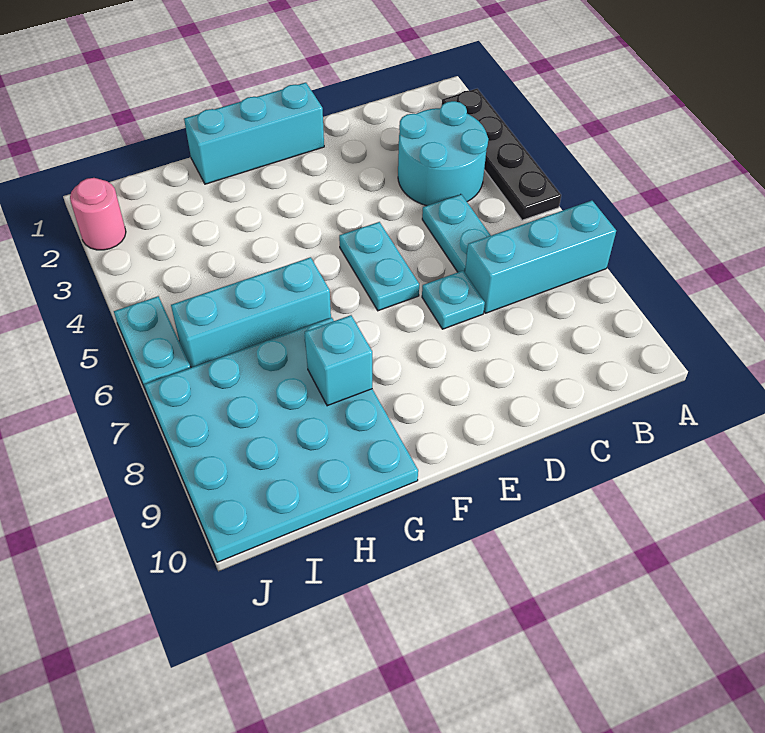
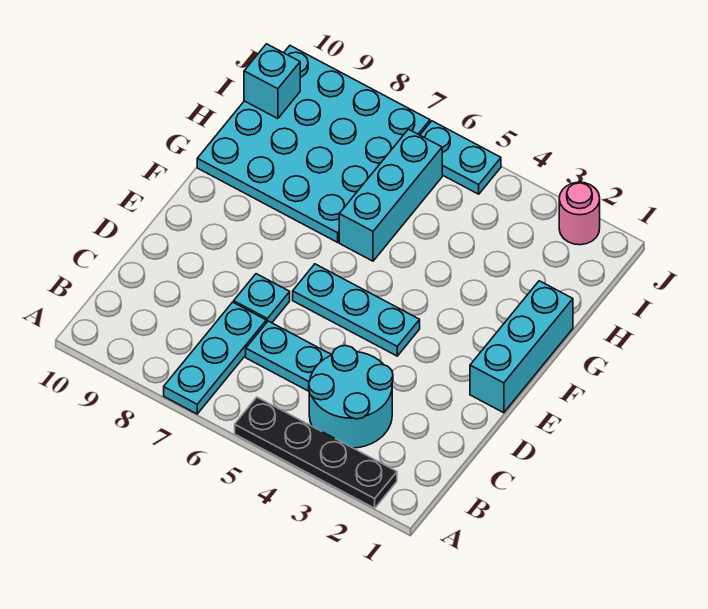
cyan 1x3 brick [465,201,616,313] -> cyan 1x3 plate [164,302,266,414]
cyan 1x2 plate [339,222,419,311] -> cyan 1x3 plate [293,264,420,356]
cyan 1x1 brick [305,315,372,406] -> cyan 1x1 brick moved to [244,44,300,119]

